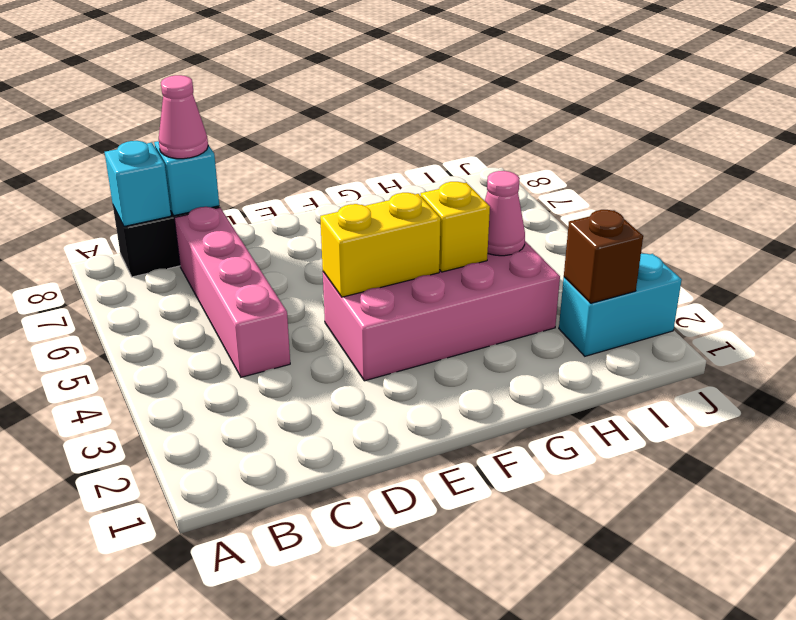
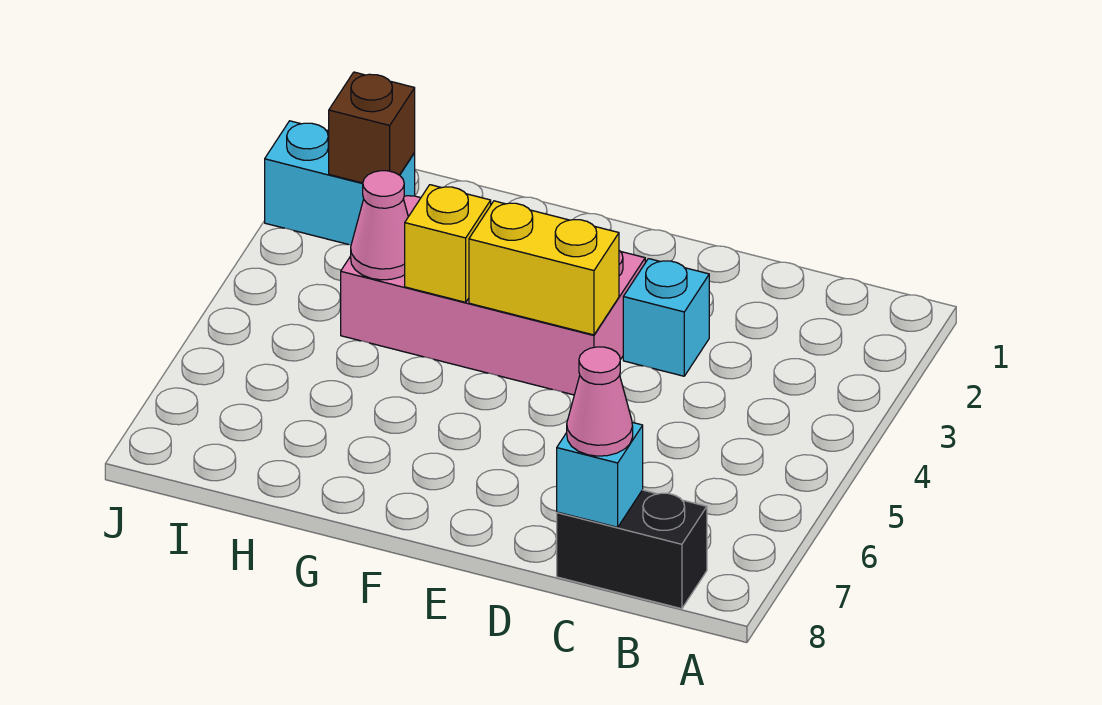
cyan 1x1 brick [105,141,171,226] -> cyan 1x1 brick moved to [623,259,709,376]
pink 1x4 brick [174,207,290,377] -> none

